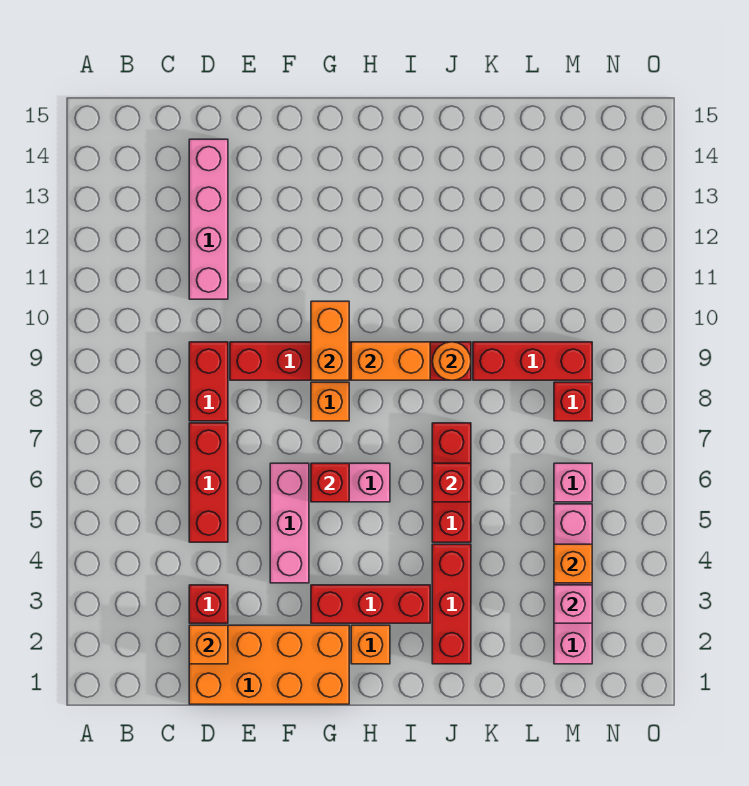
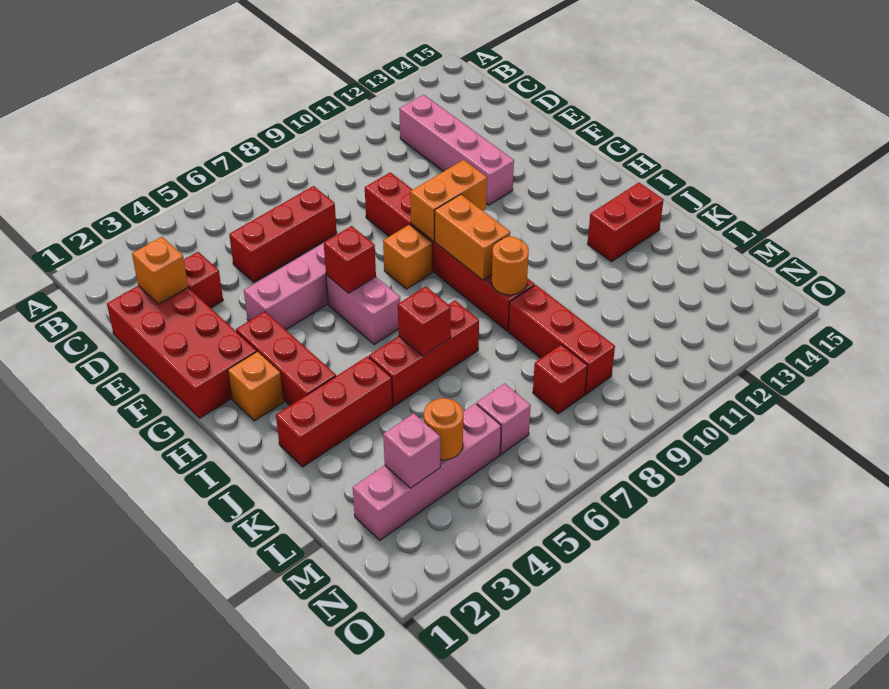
orange 2x4 brick [189,625,349,704] -> red 2x4 brick [107,285,257,418]
red 1x2 brick [189,342,228,421] -> red 1x2 brick moved to [588,183,663,262]
pink 1x4 brick [189,139,228,299] -> pink 1x4 brick turned to [399,95,514,205]
orange 1x1 brick [554,544,592,583] -> orange 1x1 round brick [424,398,463,460]

